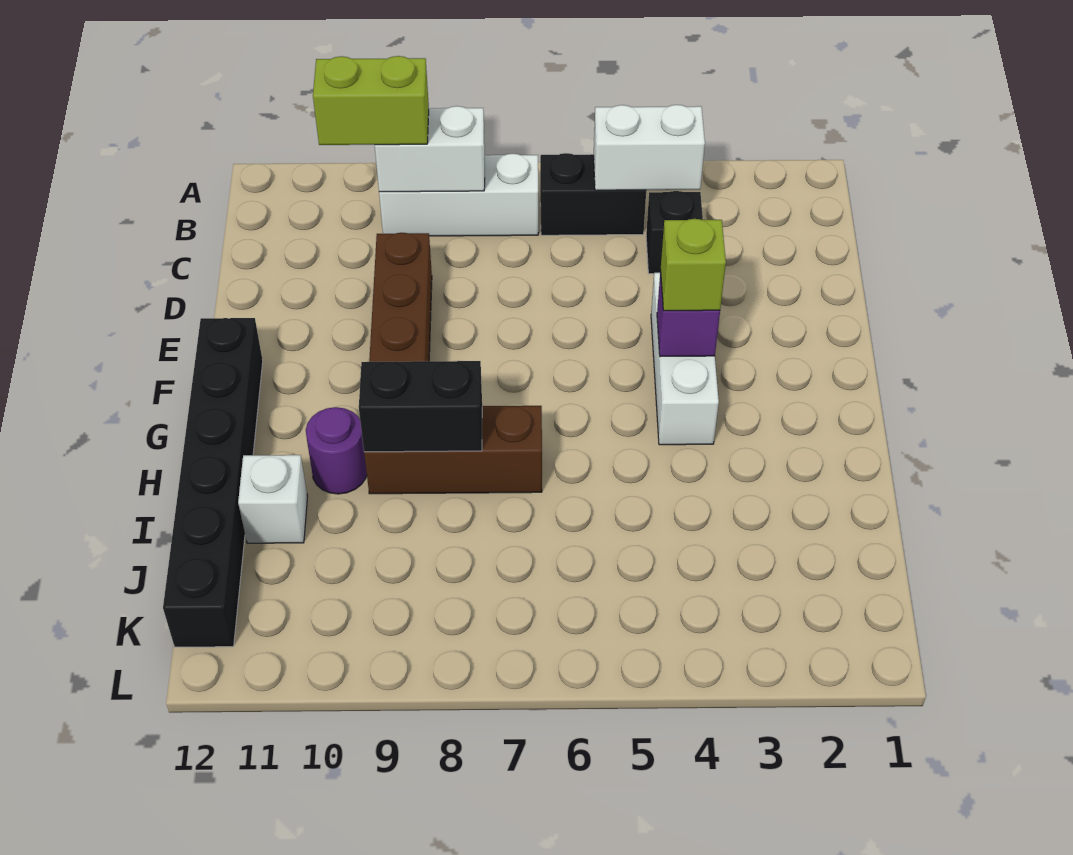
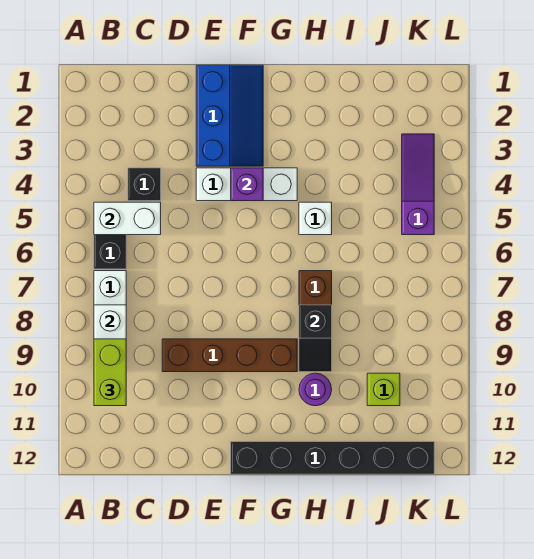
white 1x2 brick [594,105,705,190] -> white 1x2 brick turned to [94,202,161,235]
none -> blue 2x3 slope [196,65,263,166]
lime 1x1 brick [661,219,726,311] -> lime 1x1 brick moved to [367,373,400,406]
black 1x2 brick [359,361,482,452] -> black 1x2 slope [299,305,332,372]
white 1x1 brick [238,455,308,543] -> white 1x1 brick moved to [299,202,332,235]
none -> purple 1x3 slope [402,134,434,235]

